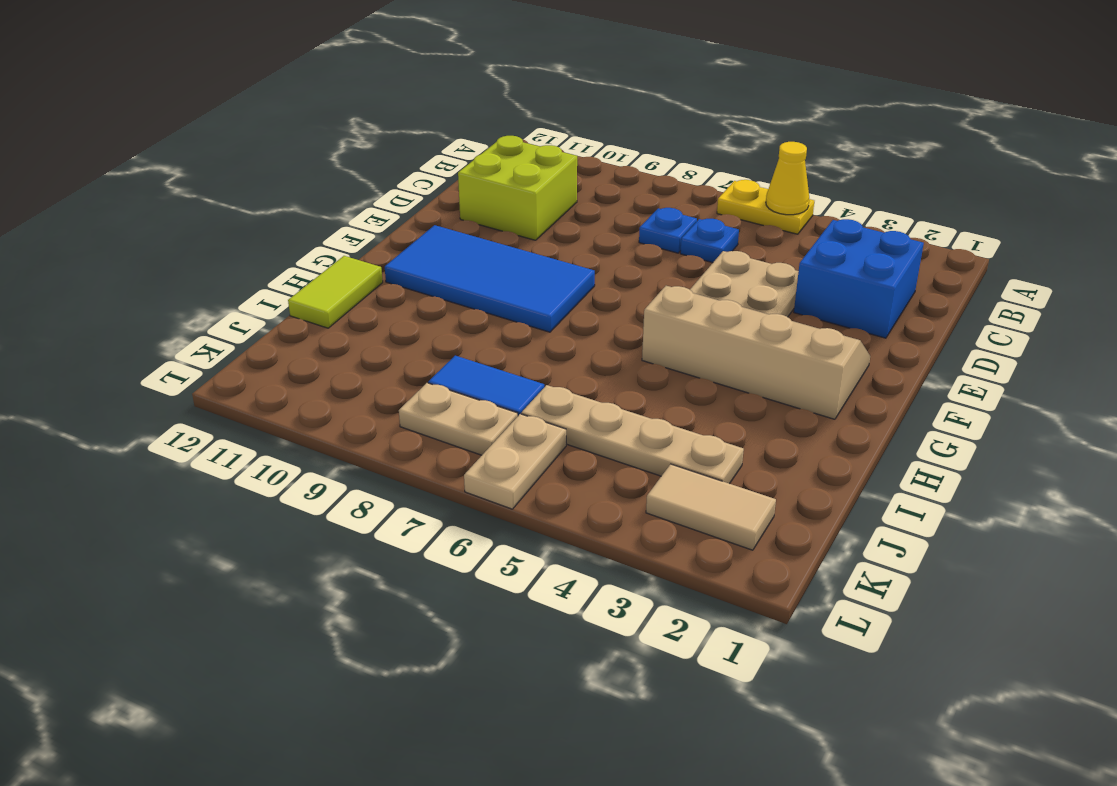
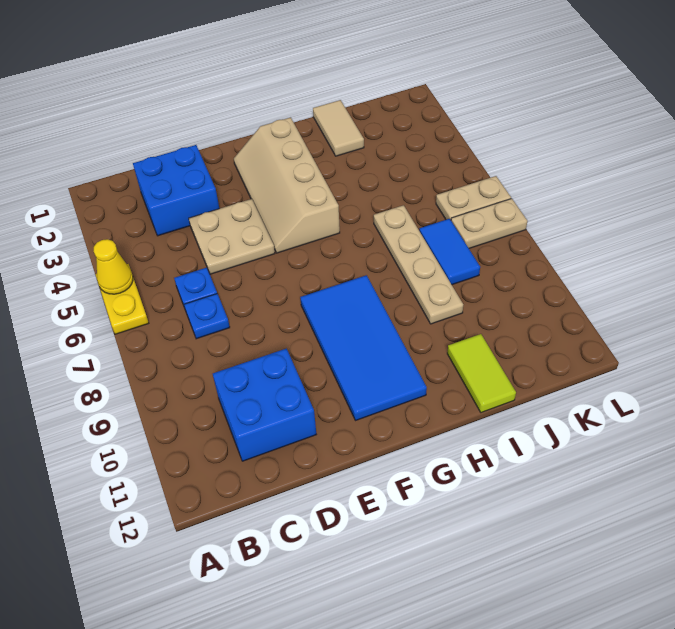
lime 2x2 brick [458,136,577,240] -> blue 2x2 brick [213,349,316,461]
lime 1x2 tile [288,256,383,328] -> lime 1x2 tile turned to [447,334,516,413]
tan 1x4 plate [521,385,744,484] -> tan 1x4 plate moved to [374,205,463,324]
tan 1x2 tile [646,464,776,550] -> tan 1x2 tile moved to [313,100,364,156]
tan 1x2 plate [399,383,518,455] -> tan 1x2 plate turned to [451,199,527,248]

